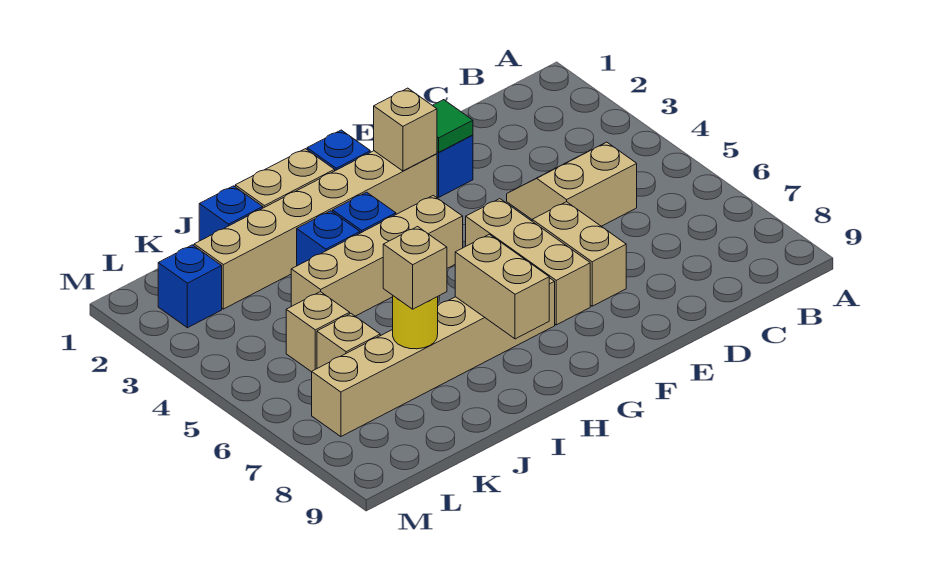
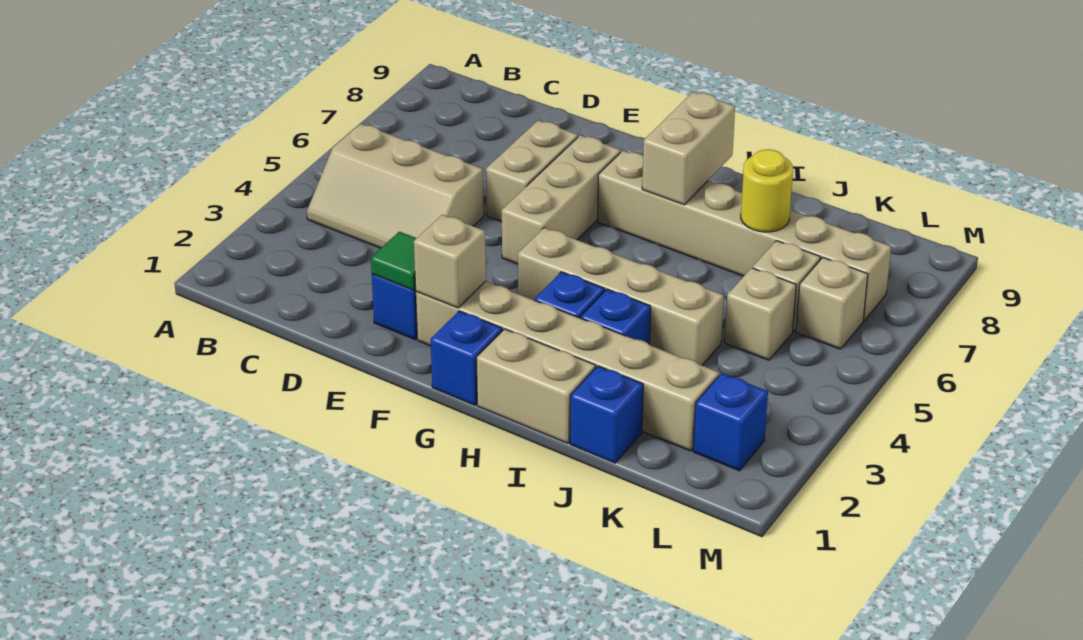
tan 2x2 slope [507,142,637,226] -> tan 2x3 slope [307,124,484,248]
tan 1x1 brick [383,227,447,309] -> tan 1x1 brick moved to [796,258,868,349]

